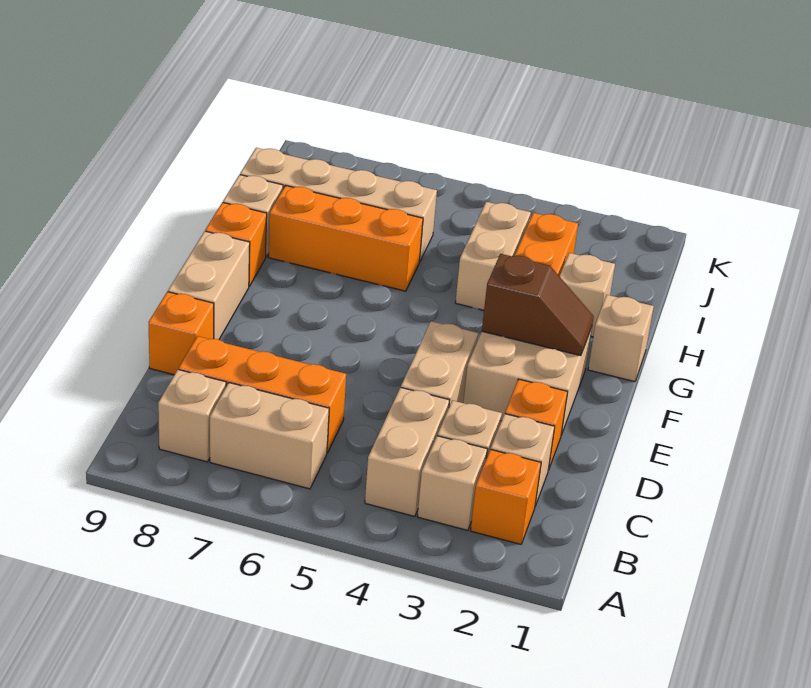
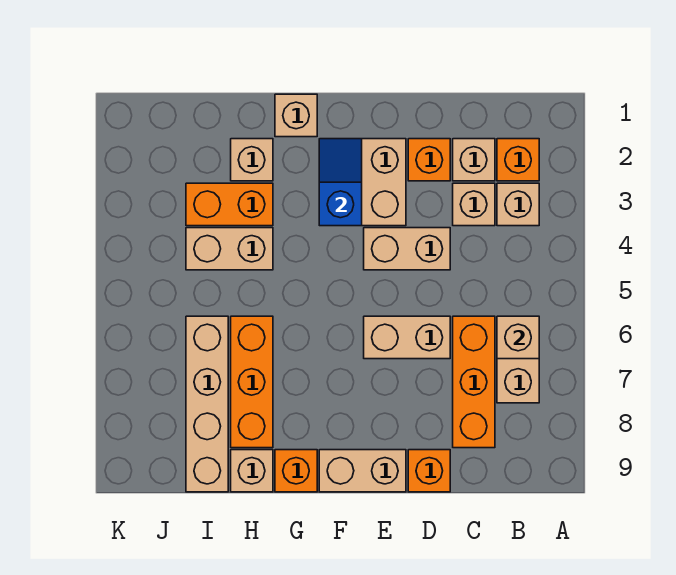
tan 1x2 brick [365,387,449,516] -> tan 1x2 brick moved to [364,316,450,359]
tan 1x1 brick [158,370,226,462] -> tan 1x1 brick moved to [497,316,539,359]
brown 1x2 slope [482,254,594,356] -> blue 1x2 slope [319,139,362,226]

